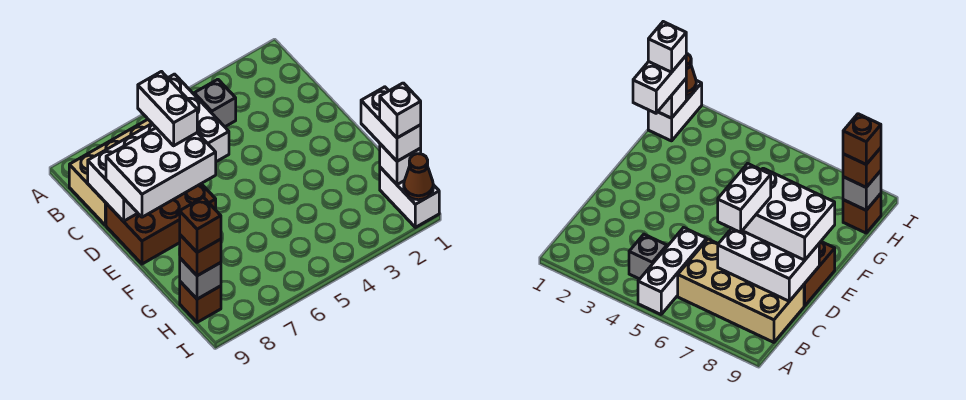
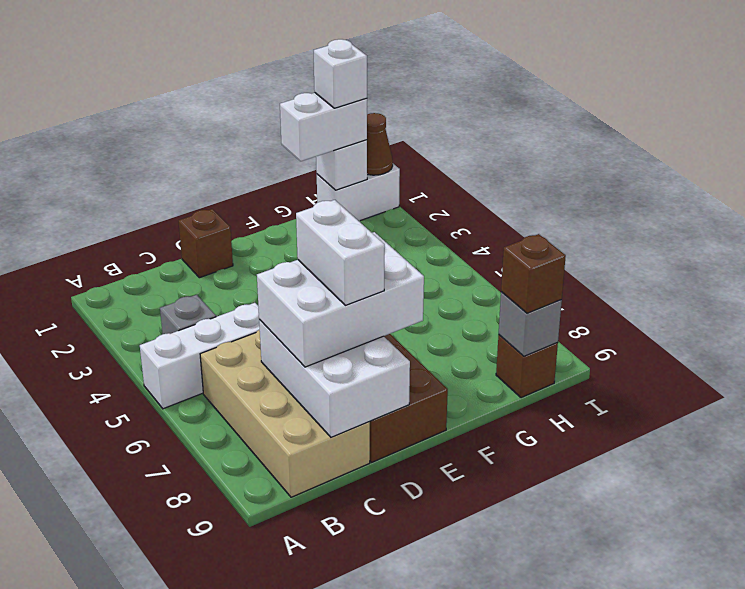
white 1x2 brick [138,72,197,146] -> white 1x2 brick turned to [296,200,385,305]
white 2x3 brick [106,128,216,217] -> white 2x3 brick turned to [257,232,424,367]
brown 1x1 brick [180,197,221,252] -> brown 1x1 brick moved to [179,209,233,278]

